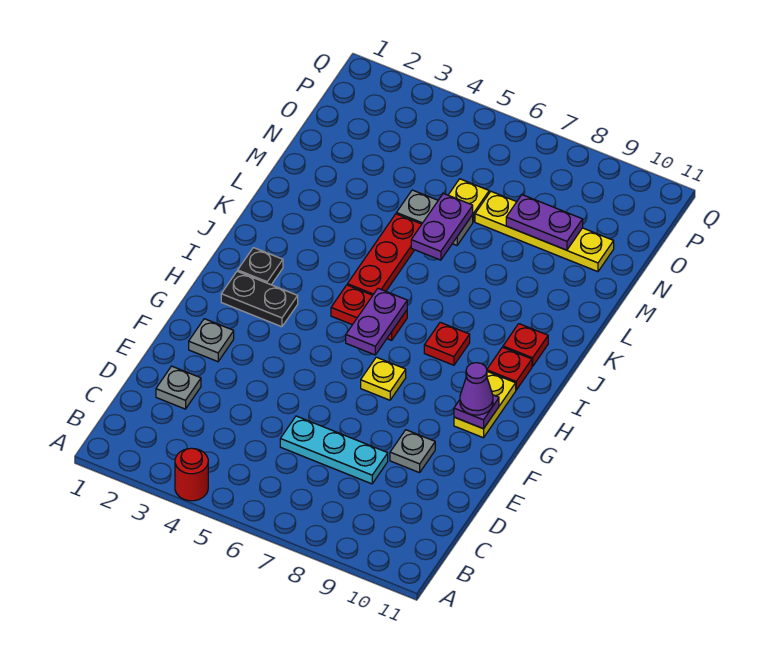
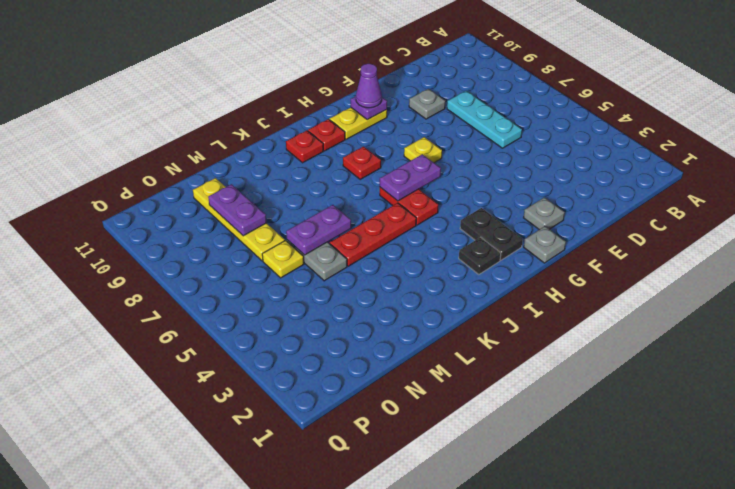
red 1x1 round brick [175,448,208,501] -> none
grey 1x1 plate [156,366,201,409] -> grey 1x1 plate moved to [524,226,566,263]

